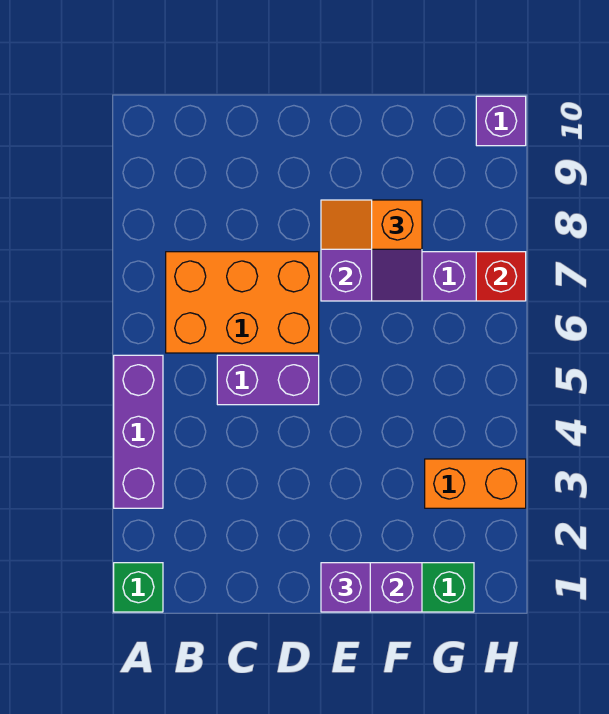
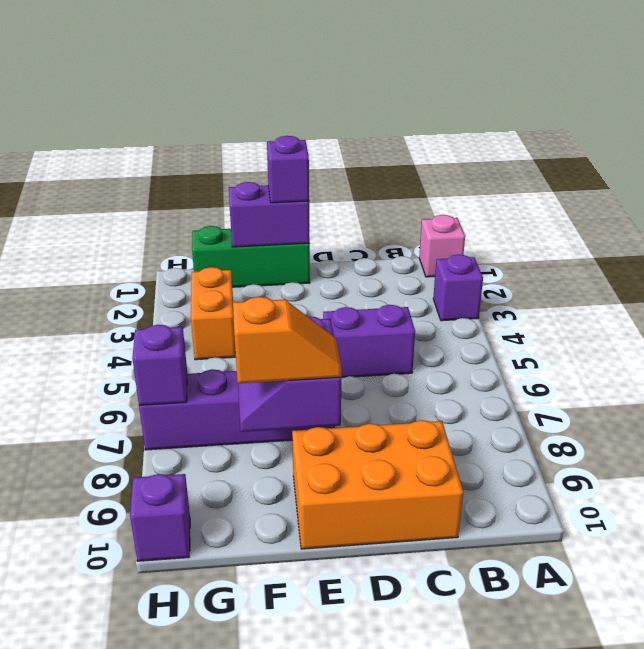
green 1x1 brick [114,563,163,612] -> pink 1x1 brick [419,215,465,277]
purple 1x3 brick [114,355,163,508] -> purple 1x1 brick [433,254,483,321]
orange 2x3 brick [166,252,319,353] -> orange 2x3 brick moved to [292,420,463,549]
orange 1x2 brick [425,459,526,508] -> orange 1x2 brick turned to [191,267,236,360]
red 1x1 brick [476,252,526,301] -> purple 1x1 brick [132,325,187,405]

